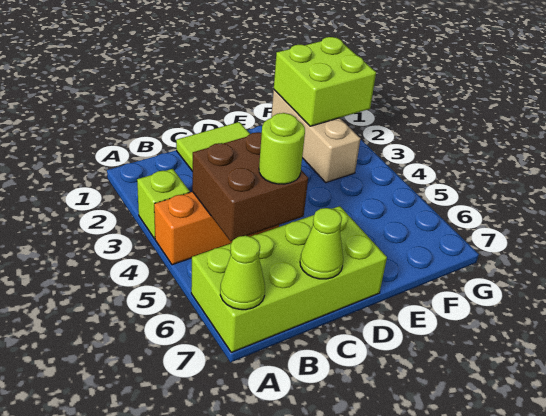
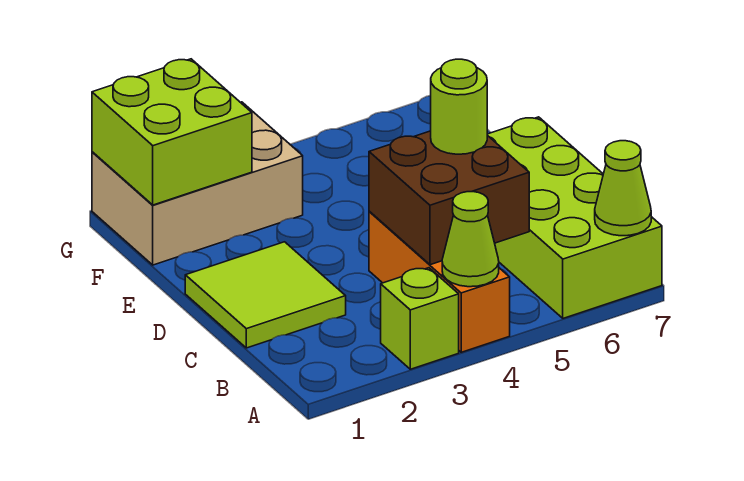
lime 1x1 cone [300,208,343,279] -> lime 1x1 cone moved to [442,192,499,287]
tan 1x3 brick [271,90,361,183] -> tan 2x3 brick [92,102,303,265]

